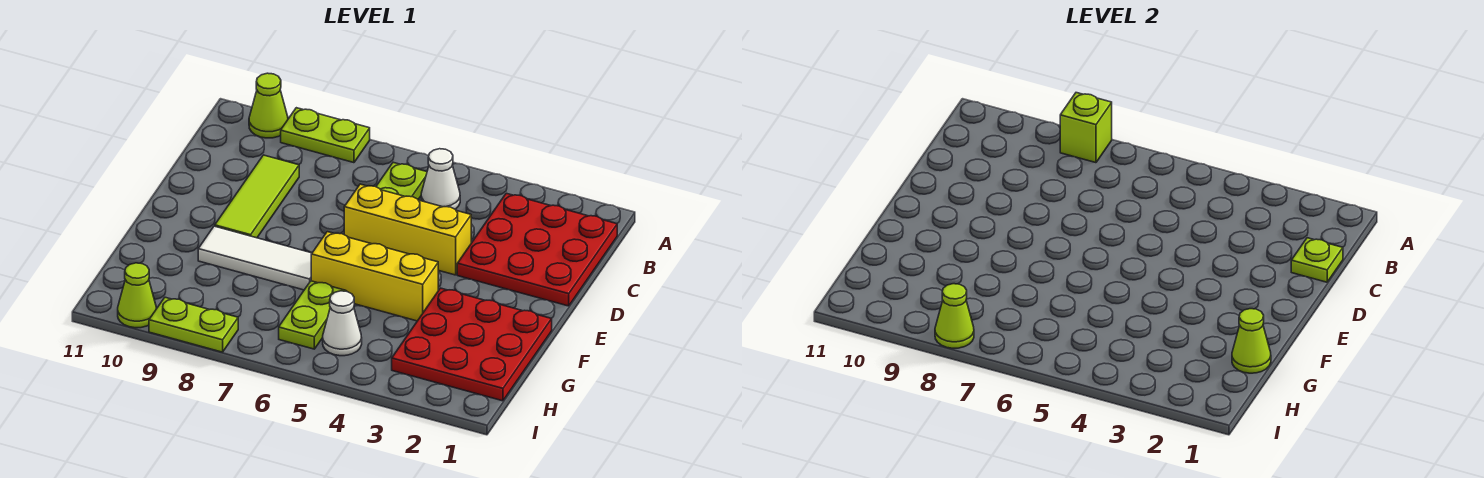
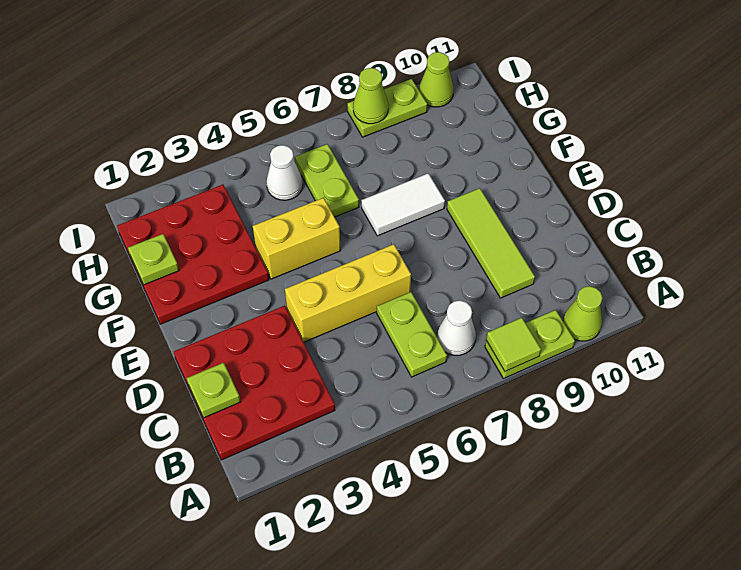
lime 1x1 brick [1060,93,1112,163] -> lime 1x1 tile [486,318,541,371]
white 1x1 cone [421,149,460,209] -> white 1x1 cone moved to [437,301,476,355]
yellow 1x3 brick [311,232,438,321] -> yellow 1x2 brick [253,198,341,279]
white 1x3 tile [198,226,312,290] -> white 1x2 tile [361,173,445,236]
lime 1x1 cone [1232,309,1271,373] -> lime 1x1 plate [128,234,179,285]

